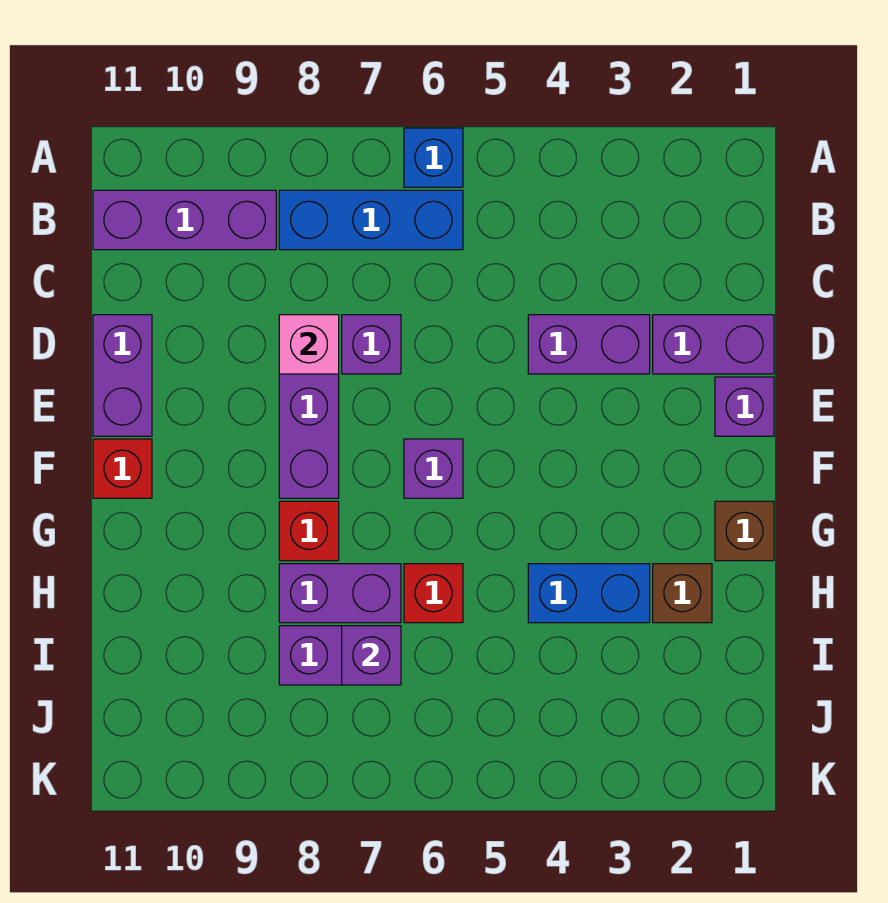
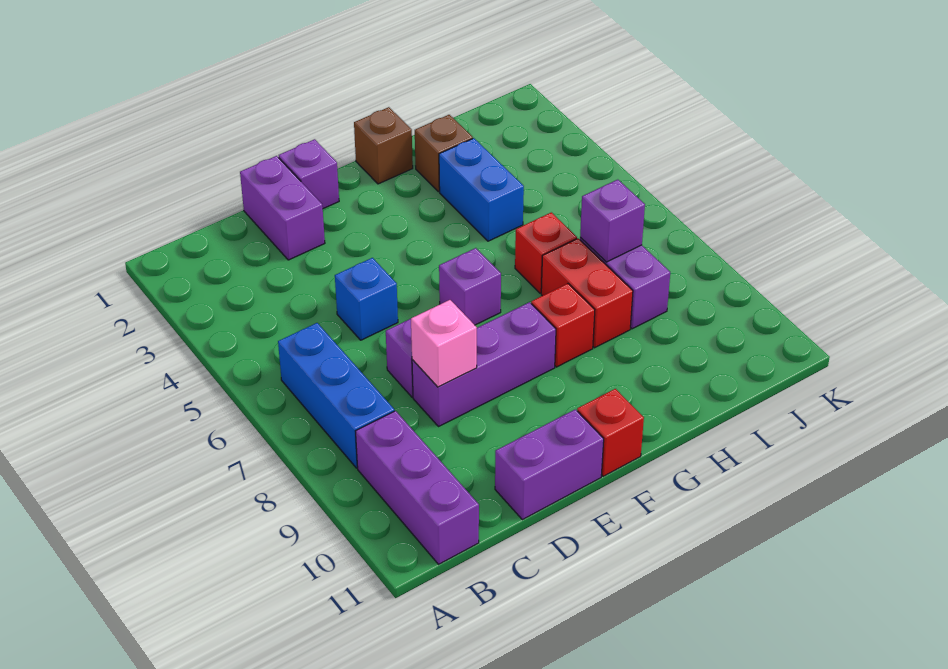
blue 1x1 brick [404,128,463,187] -> blue 1x1 brick moved to [335,258,398,340]
purple 1x2 brick [528,315,650,374] -> none
purple 1x2 brick [279,564,401,623] -> red 1x2 brick [541,238,633,348]

